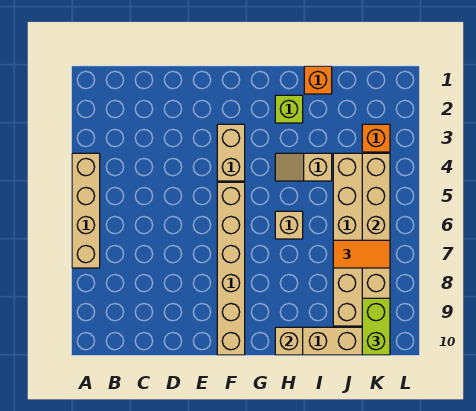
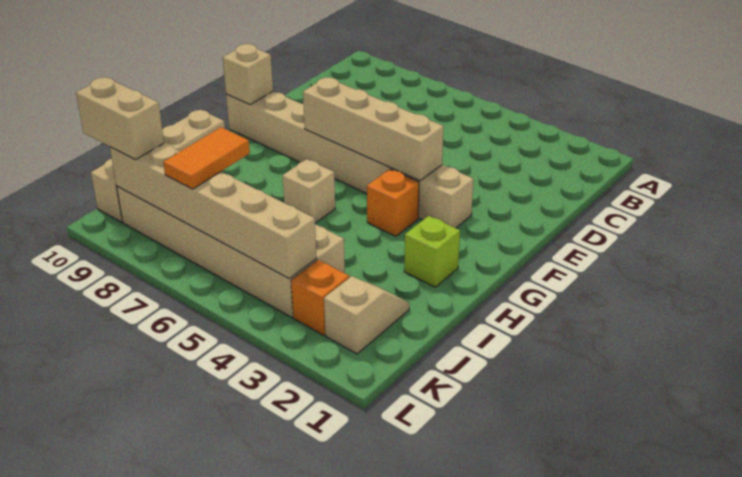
tan 1x4 brick [72,153,100,268] -> tan 1x4 brick moved to [303,77,444,181]
tan 1x2 slope [275,153,332,181] -> tan 1x2 slope moved to [324,276,409,354]
tan 1x1 brick [275,327,303,355] -> tan 1x1 brick moved to [223,44,273,105]
orange 1x1 brick [304,66,332,94] -> orange 1x1 brick moved to [367,169,419,236]
lime 1x2 brick [362,298,390,355] -> tan 1x2 brick [76,77,164,160]

